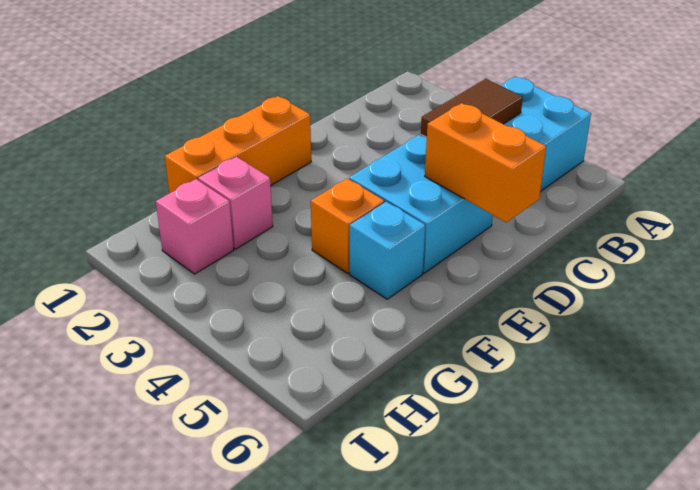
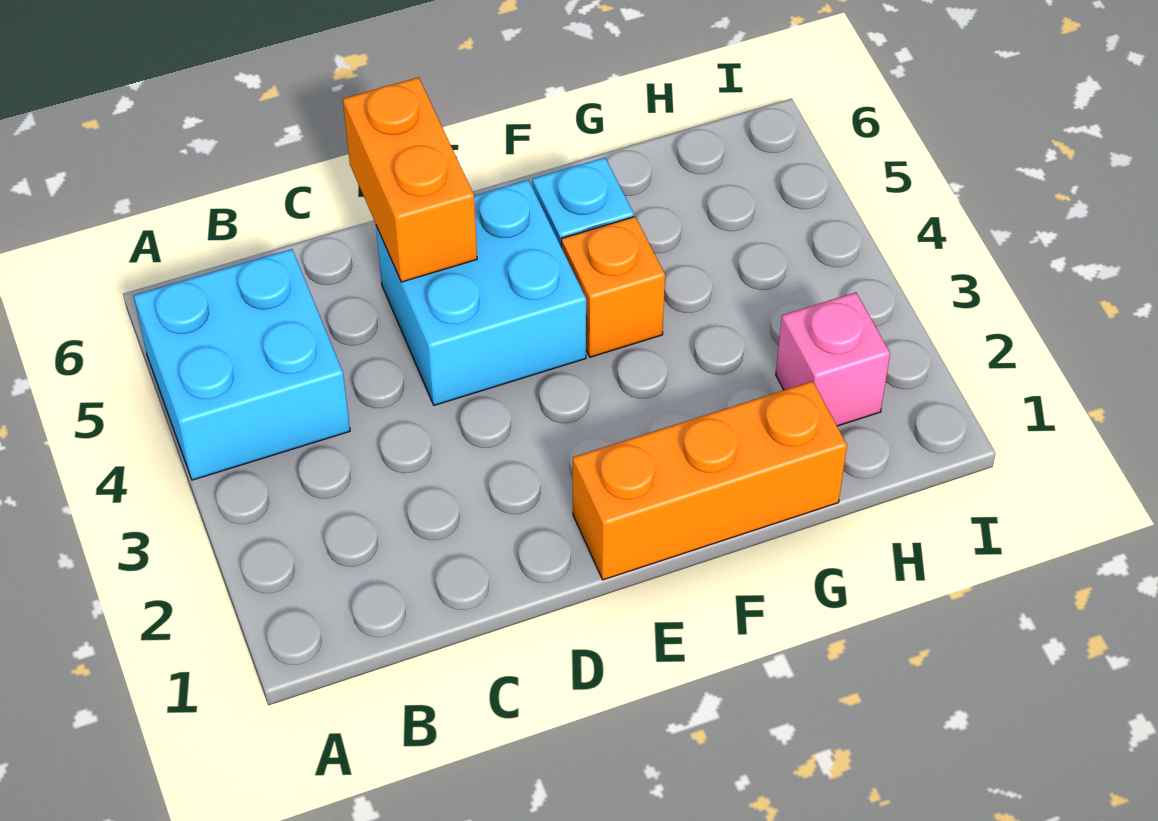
brown 1x2 tile [421,79,523,136] -> none
pink 1x1 brick [198,157,273,249] -> none

